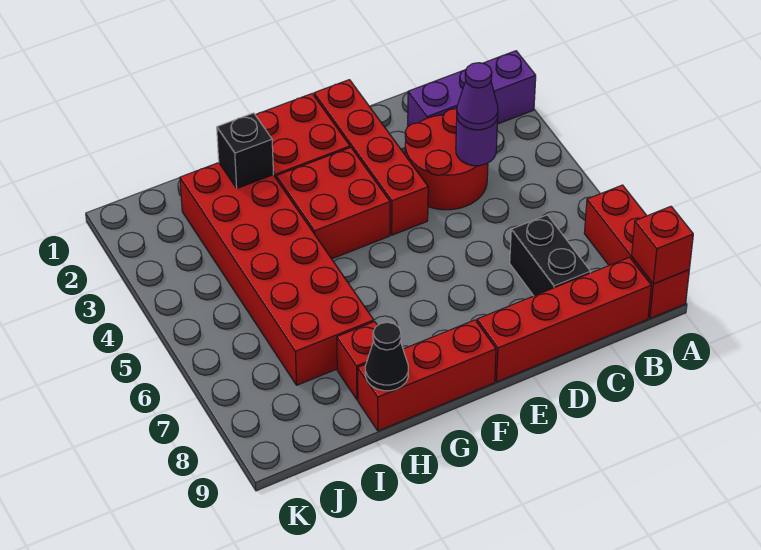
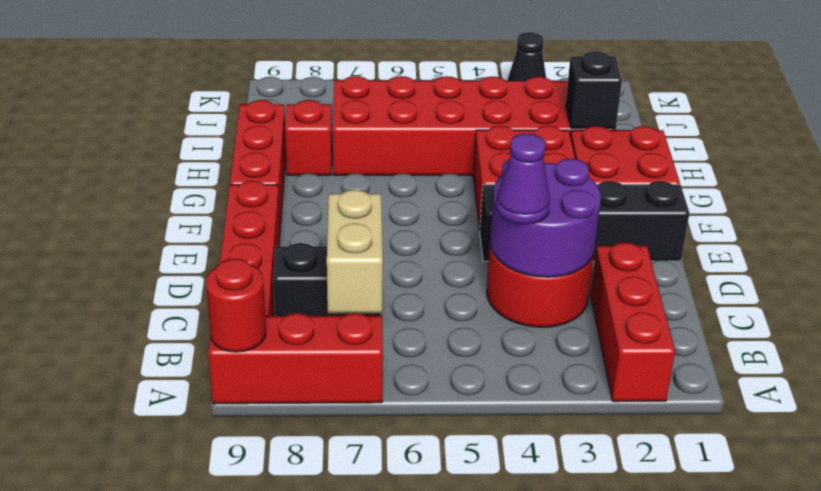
purple 1x3 brick [408,51,536,126] -> red 1x3 brick [590,243,675,402]
red 1x1 brick [632,206,693,284] -> red 1x1 round brick [206,259,266,352]
none -> tan 1x2 brick [327,190,383,314]
purple 1x1 round brick [456,118,498,166] -> purple 2x2 round brick [490,159,601,277]
red 1x4 brick [314,80,428,235] -> black 1x4 brick [480,181,689,261]
black 1x1 cone [365,322,408,391] -> black 1x1 cone moved to [507,32,546,81]

